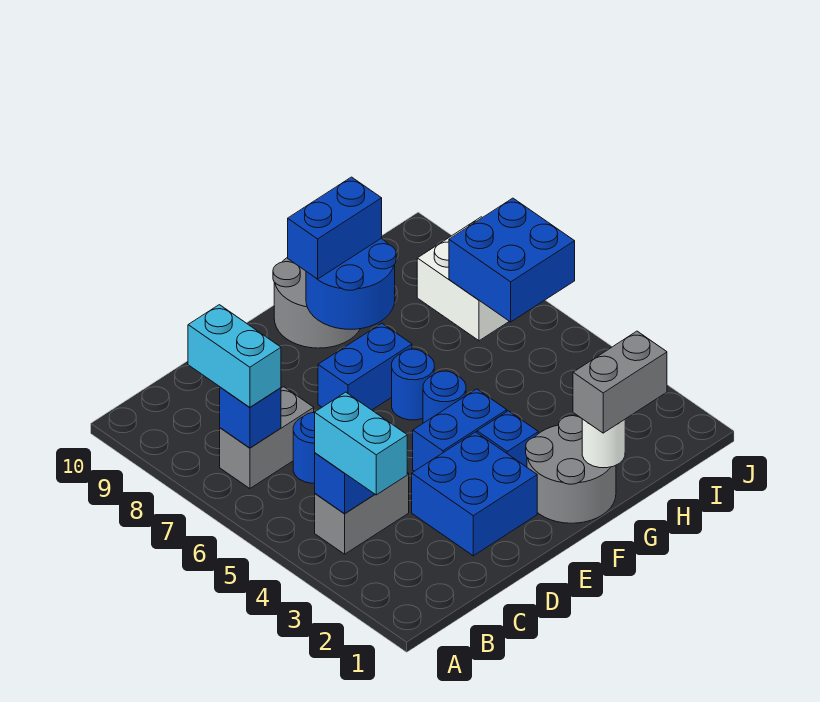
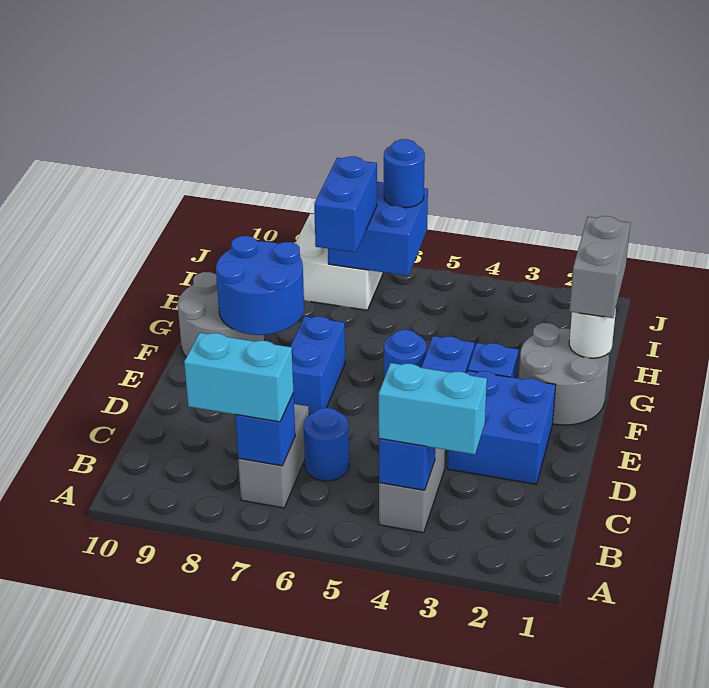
blue 1x1 round brick [392,349,434,420] -> blue 1x1 round brick moved to [384,139,425,208]
blue 1x2 brick [288,177,382,279] -> blue 1x2 brick moved to [314,156,377,253]

